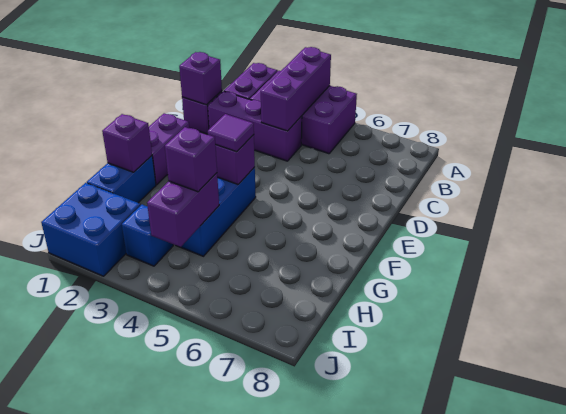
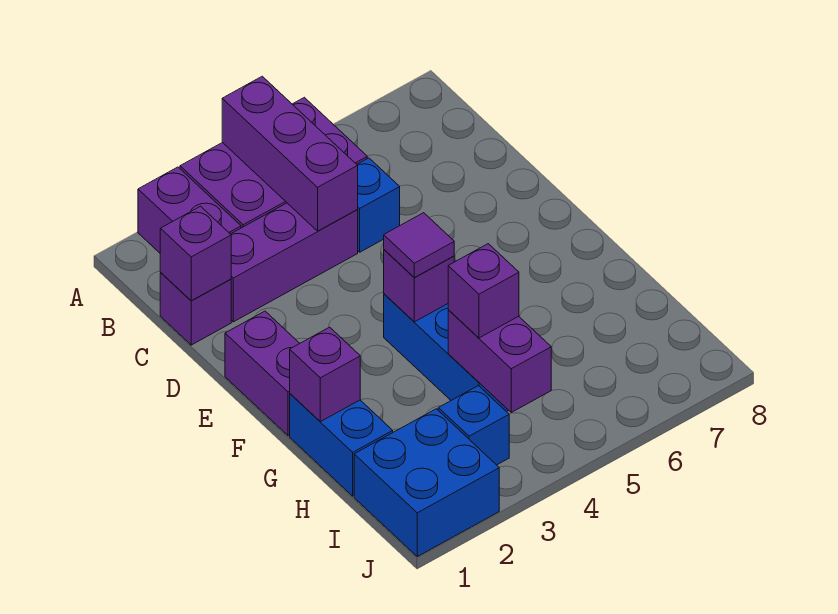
none -> blue 1x1 brick [357,158,400,252]

